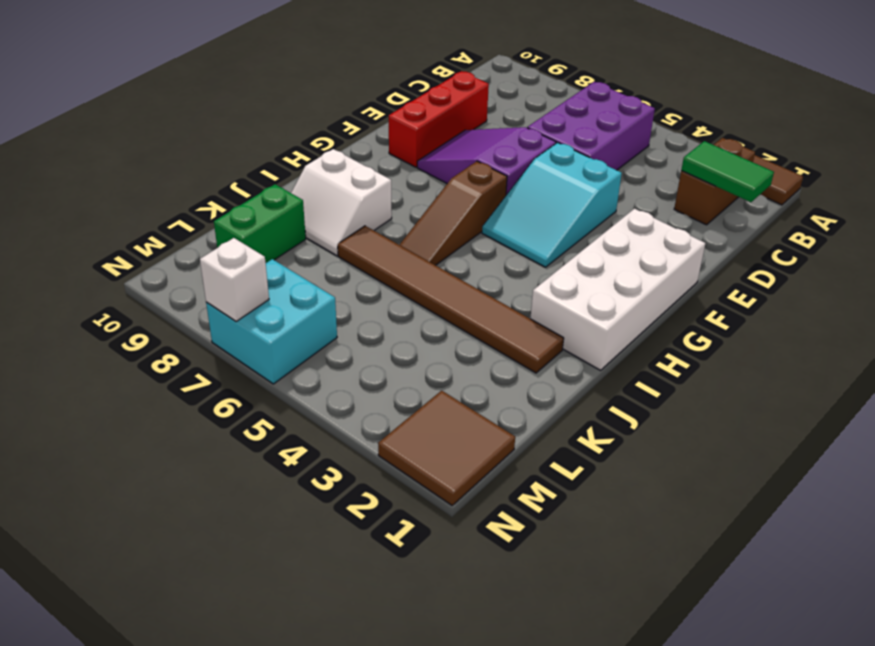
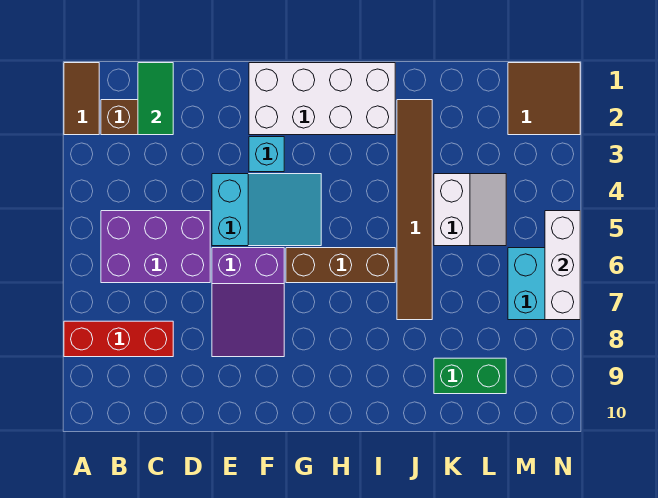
red 1x3 brick [389,71,489,167] -> red 1x3 brick moved to [64,321,173,357]
none -> cyan 1x1 brick [249,137,284,172]
brown 1x3 slope [400,161,507,265] -> brown 1x3 brick [286,248,395,283]
white 2x2 slope [291,149,392,256] -> white 2x2 slope moved to [434,174,506,246]
white 1x1 brick [200,238,269,321] -> white 1x3 brick [545,211,580,320]

